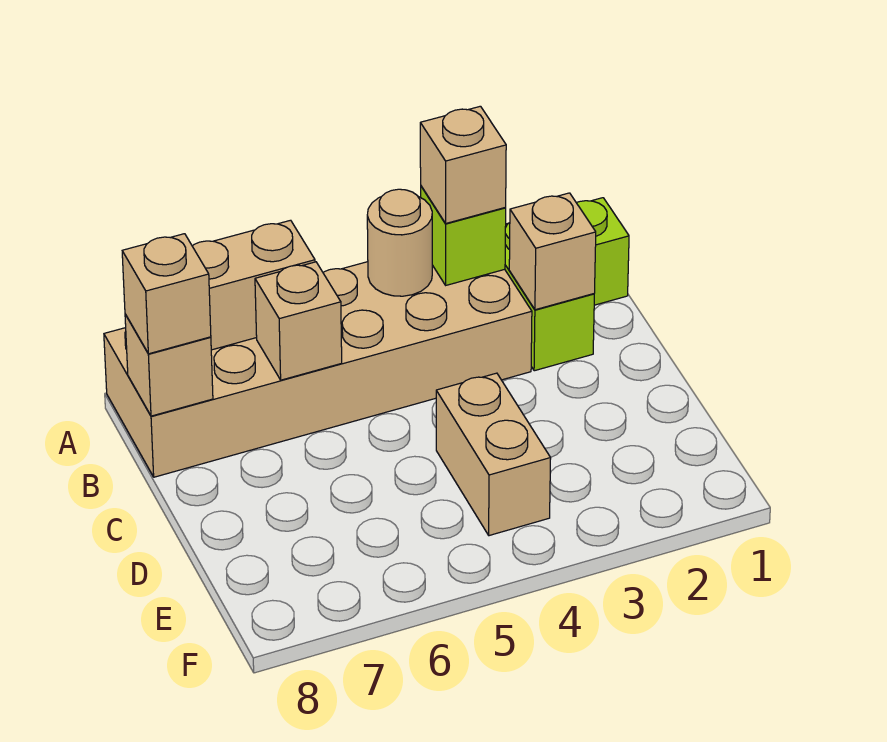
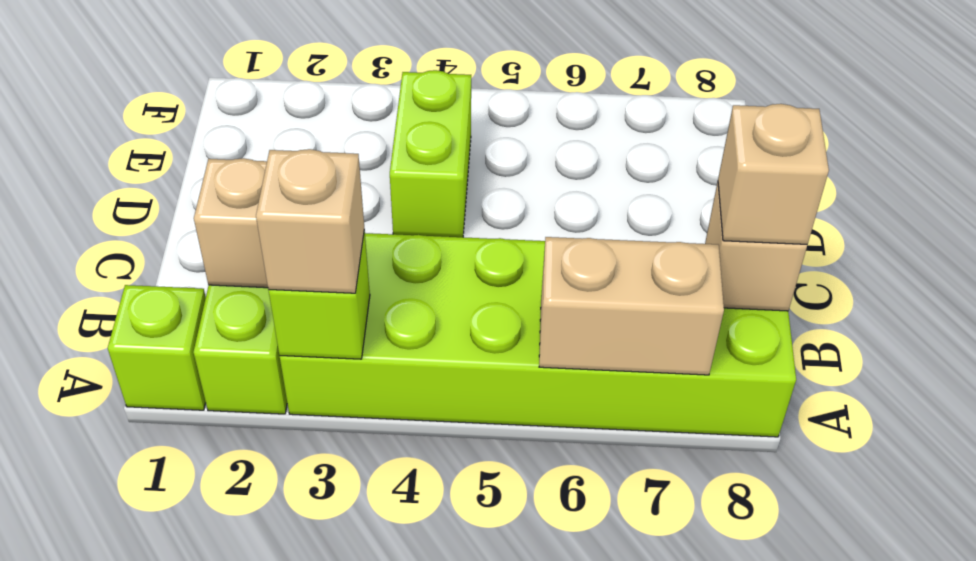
tan 2x6 brick [104,262,532,477] -> lime 2x6 brick [280,233,796,437]
tan 1x1 round brick [367,189,432,296] -> none
tan 1x1 brick [255,262,342,380] -> none
tan 1x2 brick [436,373,551,536] -> lime 1x2 brick [390,70,471,237]

